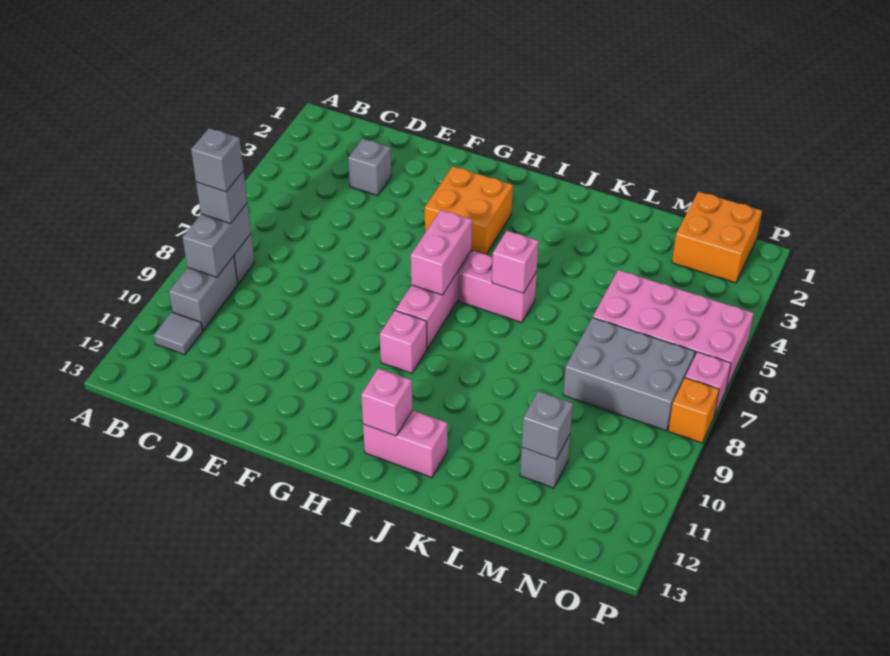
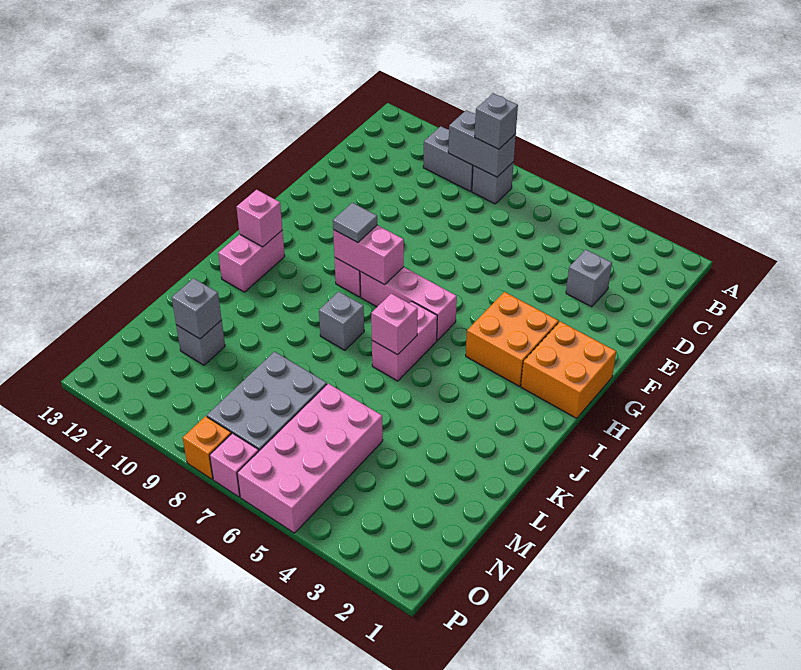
grey 1x1 brick [191,128,243,192] -> grey 1x1 brick moved to [319,292,364,350]
grey 1x1 tile [154,312,202,355] -> grey 1x1 tile moved to [333,203,377,243]
pink 1x2 brick [411,210,472,295] -> pink 1x2 brick moved to [333,225,404,285]
orange 2x2 brick [672,191,762,283] -> orange 2x2 brick moved to [521,321,616,418]

